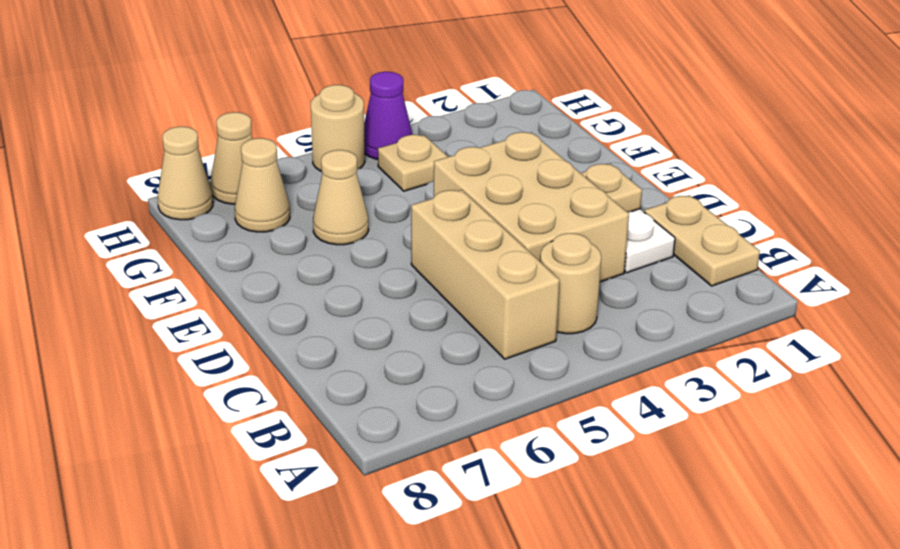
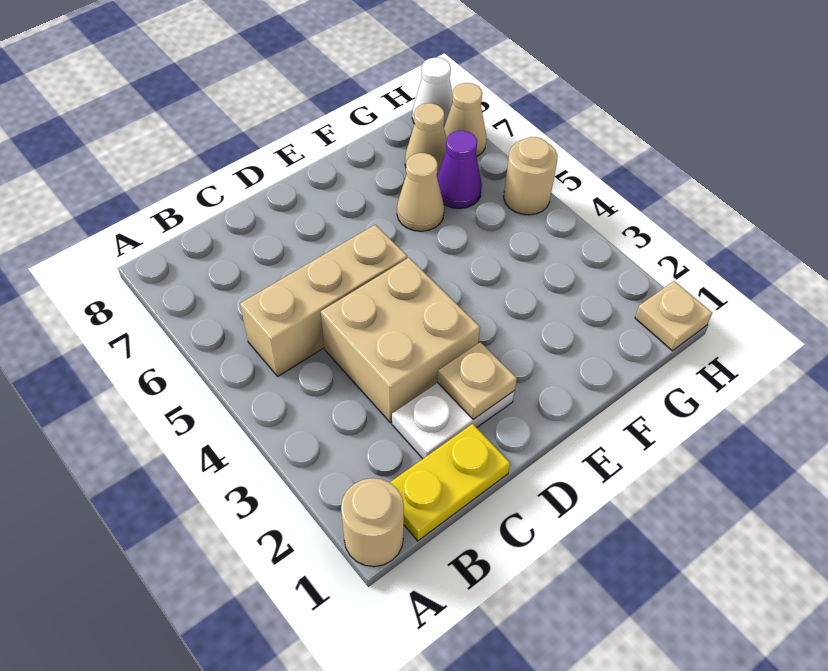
tan 1x2 plate [644,195,760,286] -> yellow 1x2 plate [390,424,510,541]
tan 1x1 round brick [540,233,601,334] -> tan 1x1 round brick moved to [341,478,404,567]
tan 2x3 brick [434,132,629,282] -> tan 2x2 brick [321,258,480,423]
tan 1x1 plate [378,135,448,191] -> tan 1x1 plate moved to [635,281,712,351]
purple 1x1 cone [364,72,413,159] -> purple 1x1 cone moved to [437,131,482,209]
tan 1x1 cone [158,127,213,220] -> white 1x1 cone [412,58,453,127]

